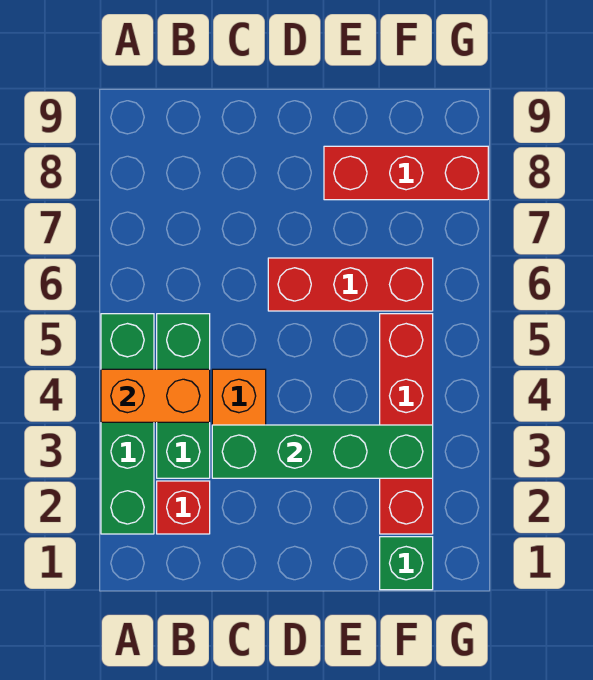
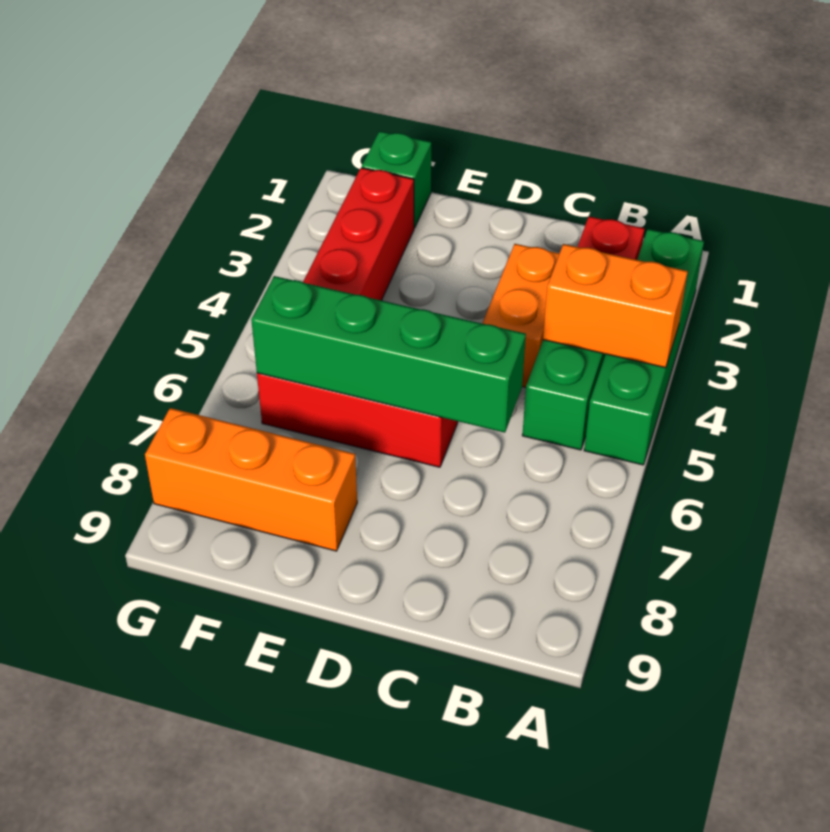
green 1x4 brick [212,425,433,478] -> green 1x4 brick moved to [251,276,526,433]
red 1x3 brick [324,146,488,200] -> orange 1x3 brick [145,408,357,551]

